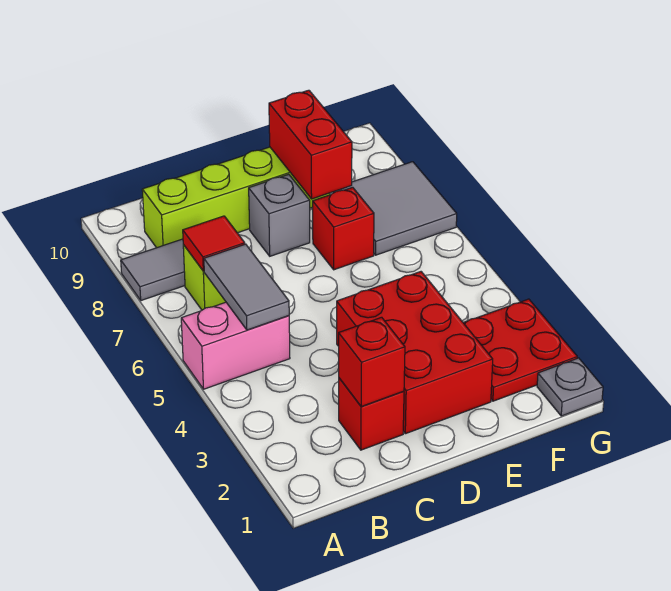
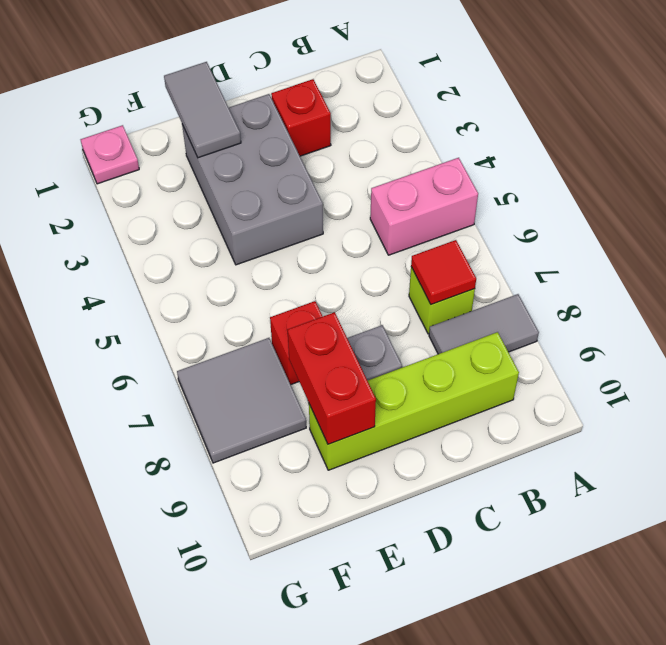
grey 1x2 tile [204,244,289,330] -> grey 1x2 tile moved to [164,62,241,158]
red 1x1 brick [339,317,405,406] -> none
red 2x3 brick [337,272,493,434] -> grey 2x3 brick [182,94,323,265]
red 2x2 plate [463,299,577,401] -> none
grey 1x1 plate [537,358,603,416] -> pink 1x1 plate [81,125,139,184]

